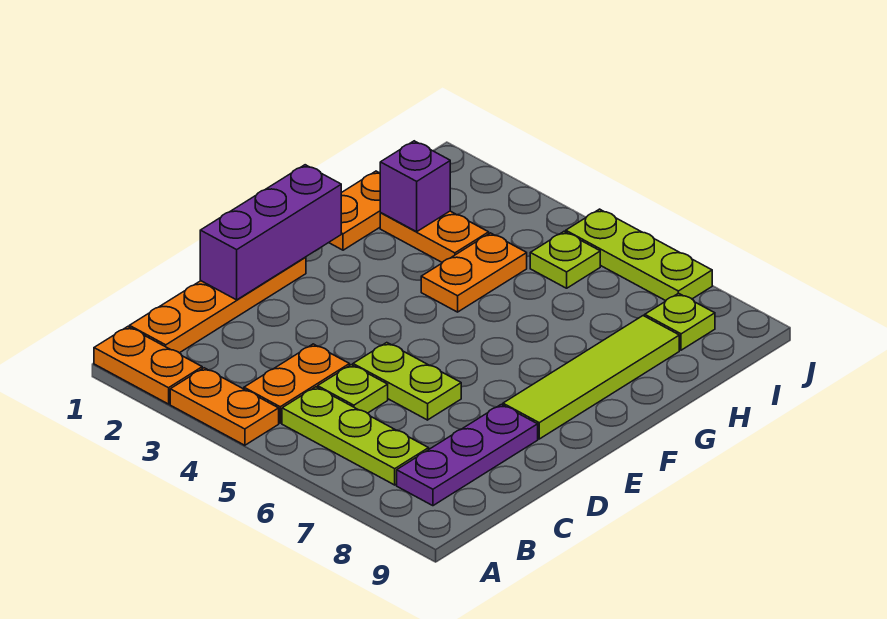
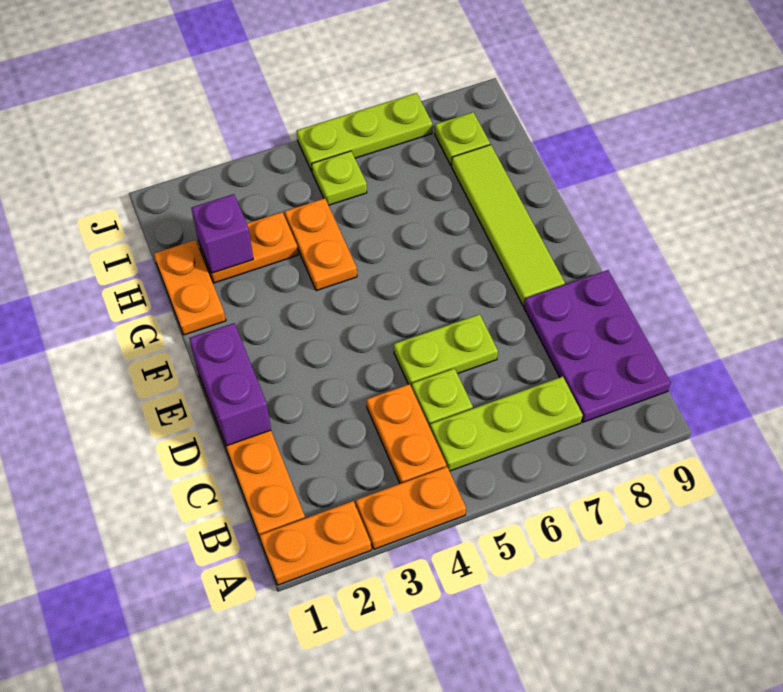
purple 1x3 plate [397,404,538,506] -> purple 2x3 plate [524,270,671,422]
purple 1x3 brick [200,165,341,300] -> purple 1x2 brick [189,323,271,446]

